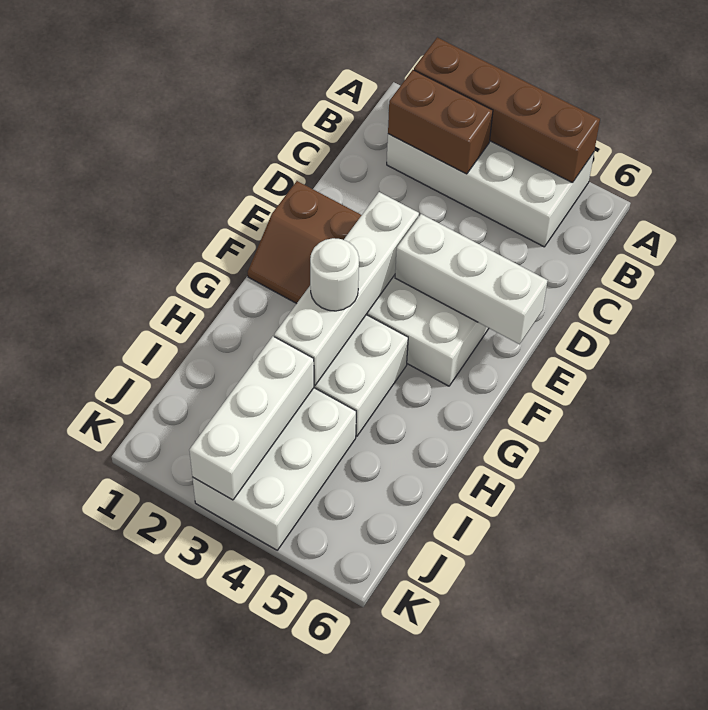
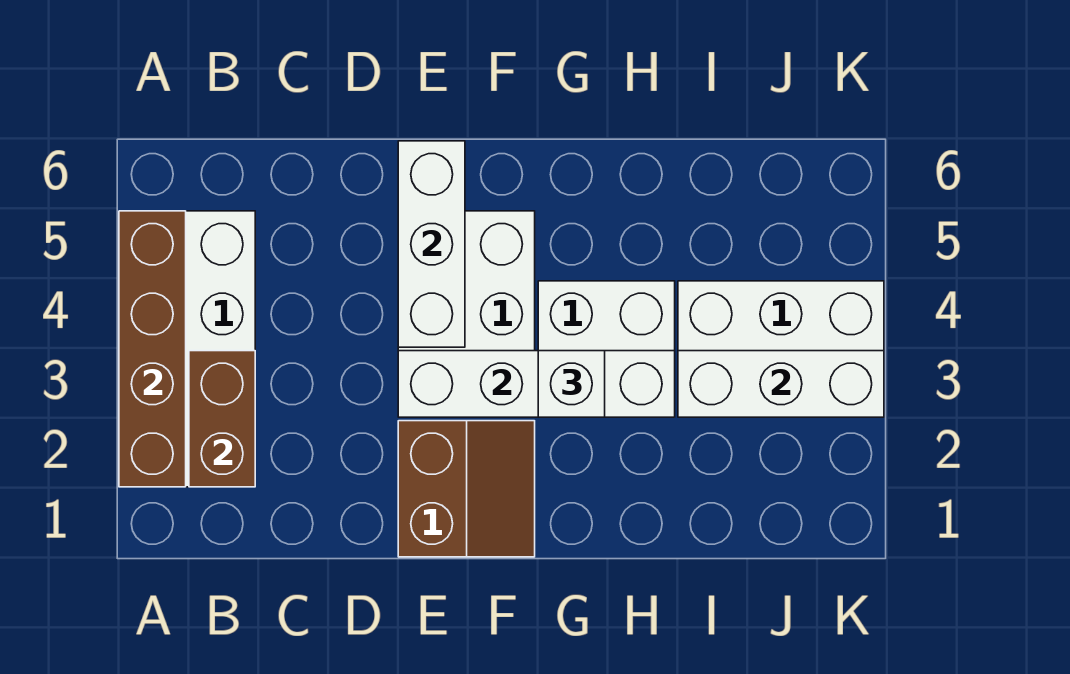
white 1x1 round brick [310,238,359,311] -> white 1x1 brick [538,351,605,417]

